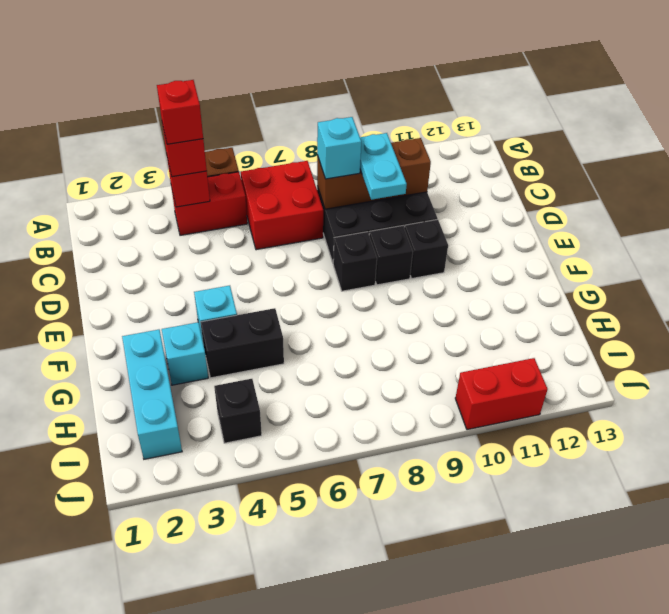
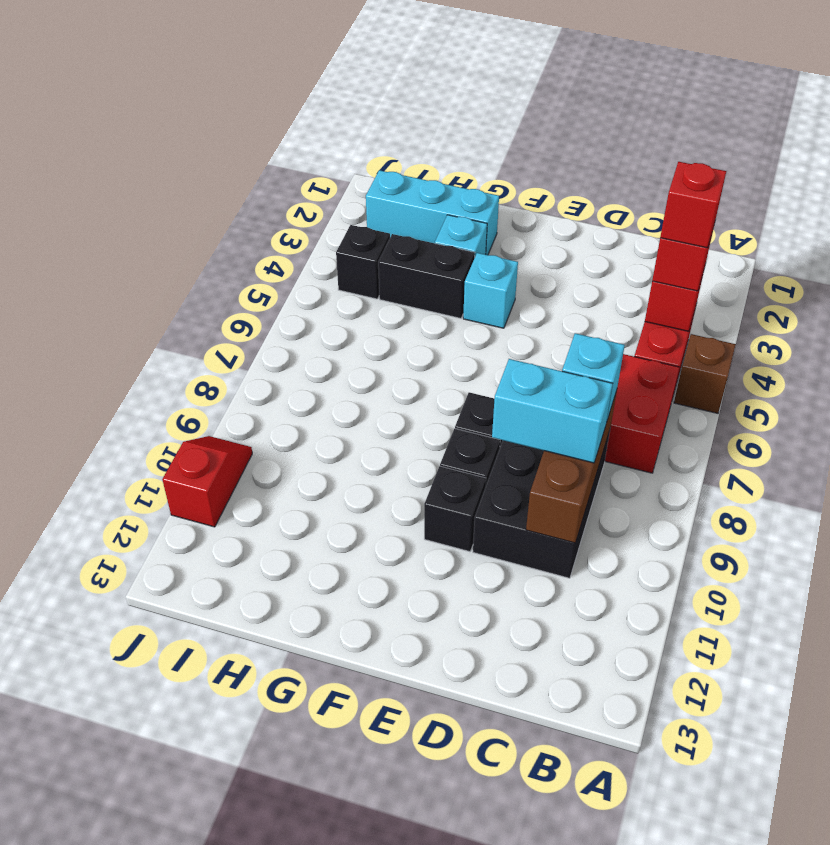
cyan 1x2 plate [360,133,407,200] -> cyan 1x2 brick [492,359,613,463]
black 1x2 brick [201,308,284,378] -> black 1x2 brick turned to [378,234,475,318]
red 1x2 brick [455,358,548,430] -> red 1x2 slope [162,436,252,527]

